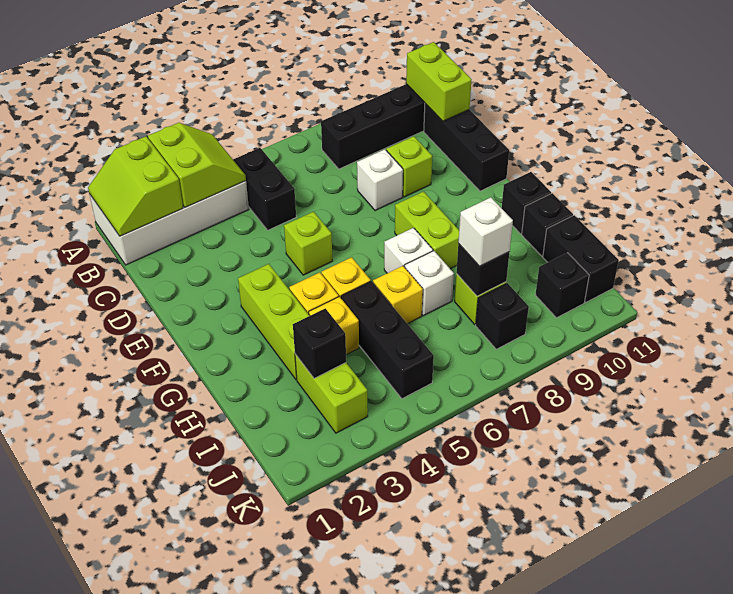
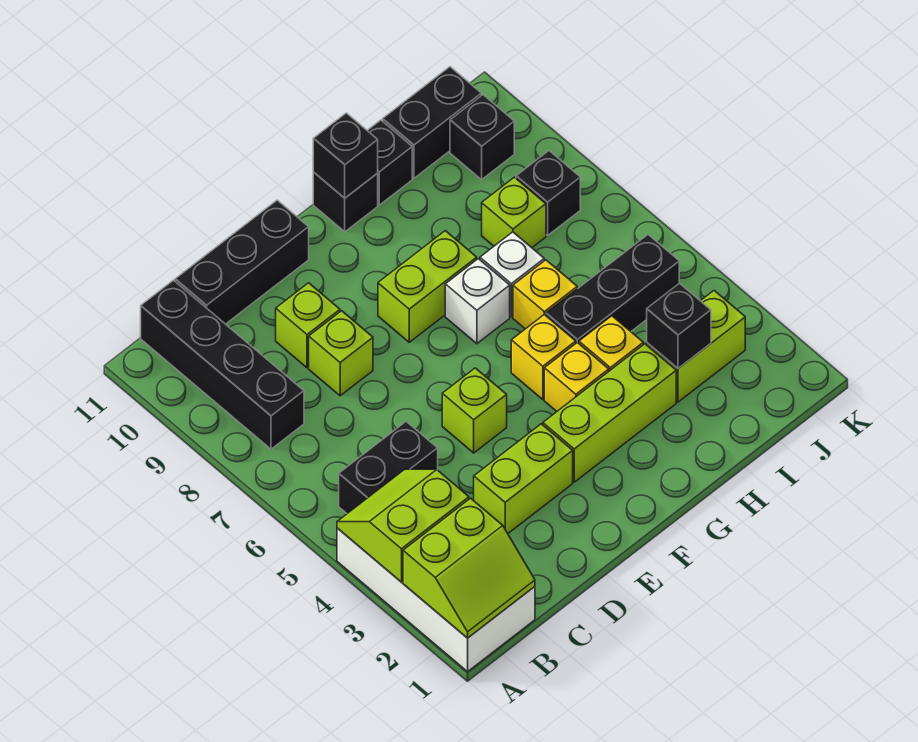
lime 1x2 brick [406,42,472,121] -> lime 1x2 brick moved to [474,424,573,533]
white 1x1 brick [357,149,403,211] -> lime 1x1 brick [309,311,373,396]
black 1x1 brick [456,244,509,296] -> black 1x1 brick moved to [313,113,378,198]
white 1x1 brick [458,197,513,266] -> none

